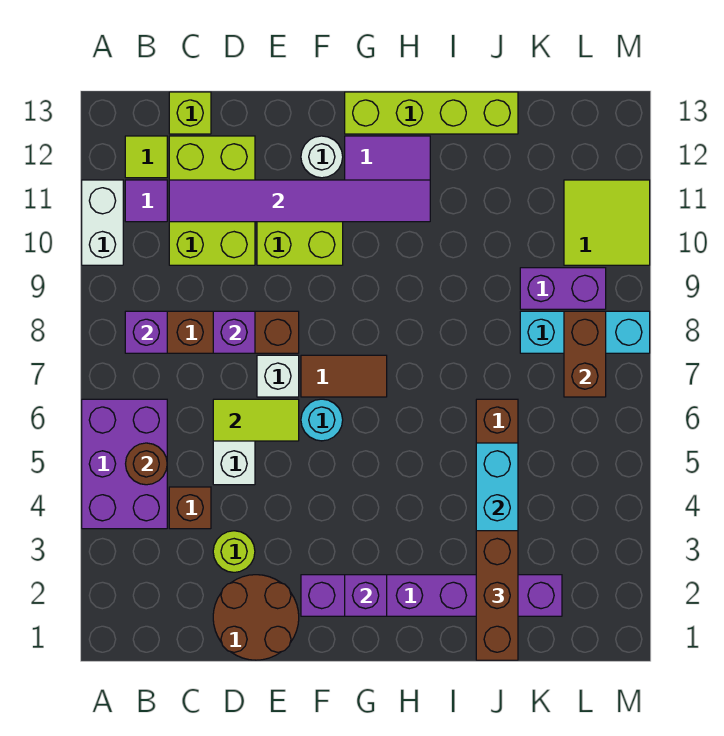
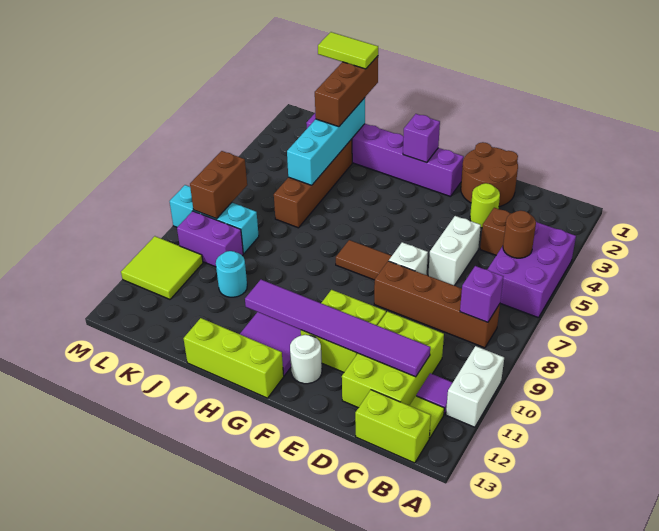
lime 1x1 brick [169,92,211,134] -> lime 1x2 brick [355,390,431,463]
lime 1x2 tile [213,399,299,441] -> lime 1x2 tile moved to [318,32,378,69]
purple 1x1 brick [213,311,255,353] -> none
cyan 1x1 round brick [301,399,343,441] -> cyan 1x1 round brick moved to [216,251,247,297]
lime 1x4 brick [345,92,518,134] -> lime 1x3 brick [183,318,284,398]

